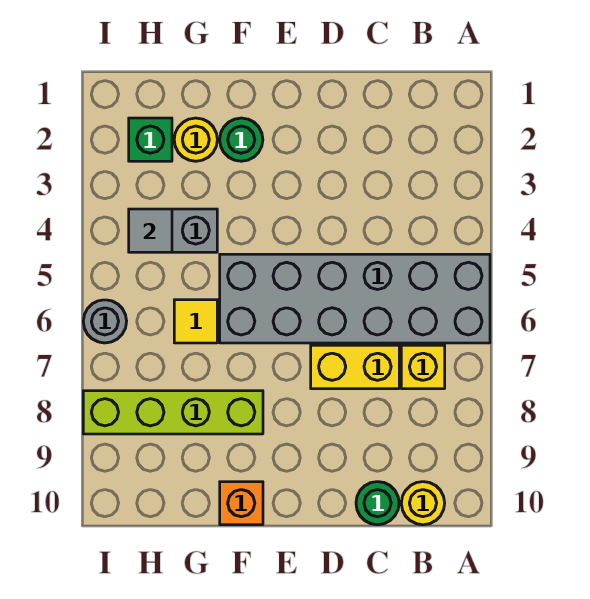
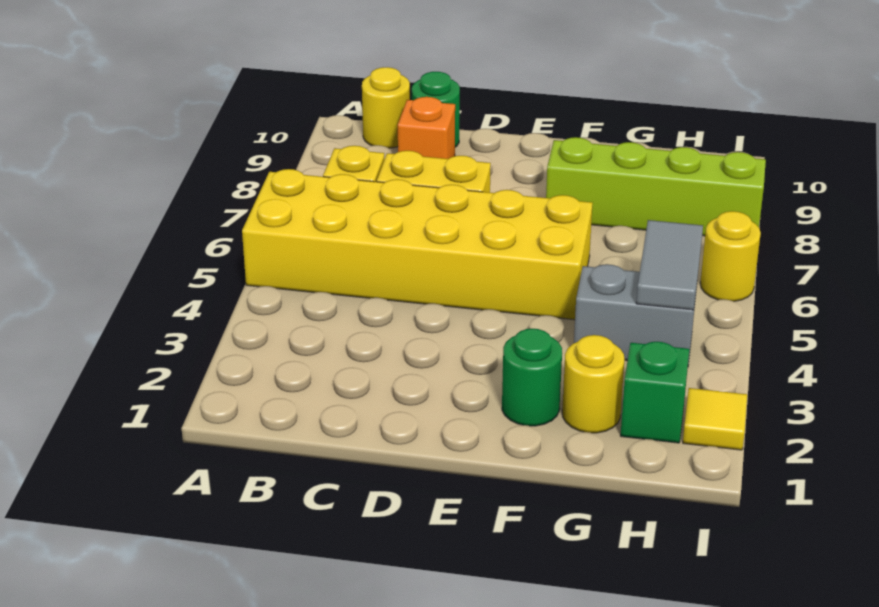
grey 2x6 brick [220,254,490,343] -> yellow 2x6 brick [242,169,593,320]
orange 1x1 brick [220,482,263,525] -> orange 1x1 brick moved to [398,97,455,159]
yellow 1x1 tile [174,300,217,343] -> yellow 1x1 tile moved to [683,388,747,450]
grey 1x1 tile [129,209,172,252] -> grey 1x2 tile [636,220,703,310]
grey 1x1 round brick [83,300,127,343] -> yellow 1x1 round brick [700,211,761,301]

